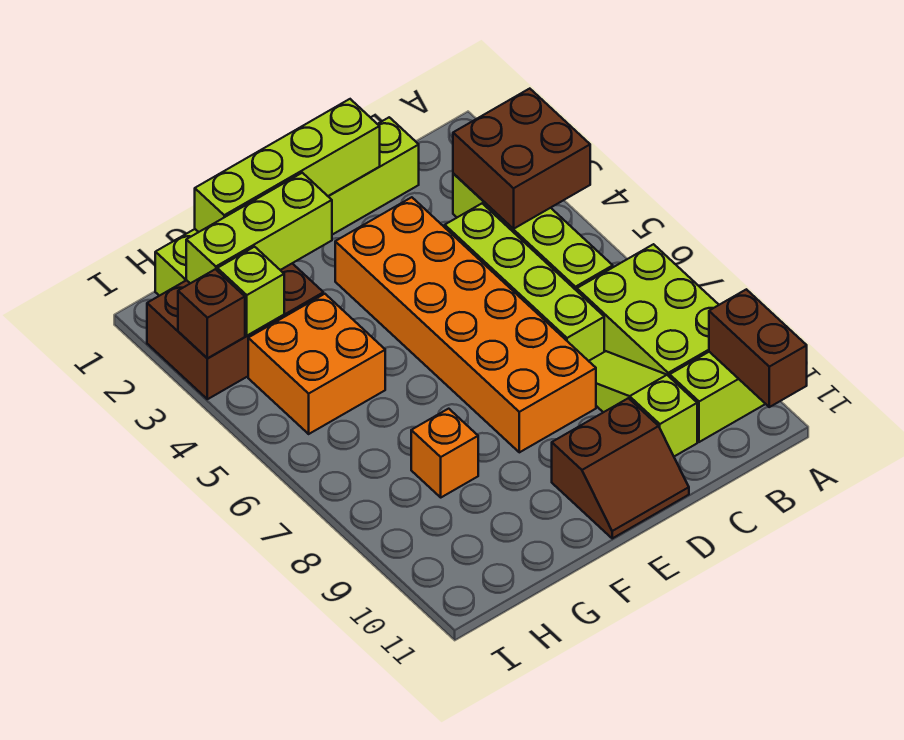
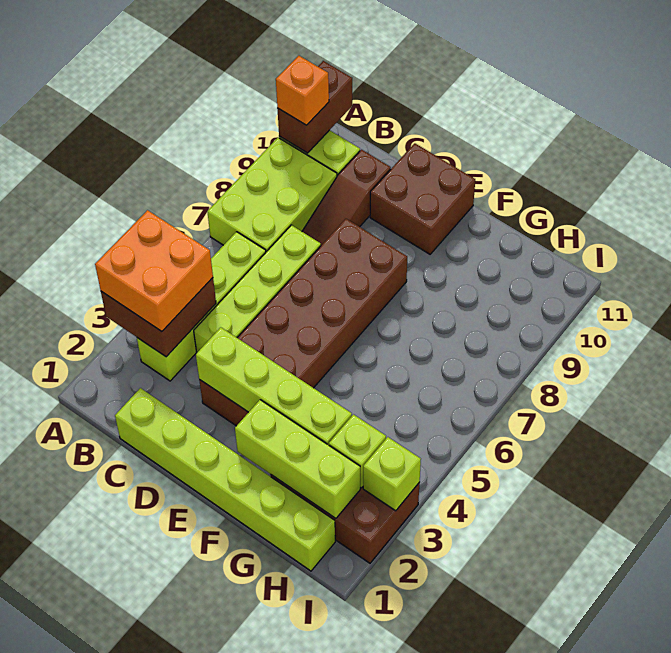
lime 1x3 slope [589,351,697,456] -> brown 1x3 slope [302,150,391,245]
lime 1x4 brick [195,99,380,232] -> lime 1x4 brick moved to [196,327,352,445]
orange 2x6 brick [335,197,596,452] -> brown 2x6 brick [199,219,407,426]
brown 2x2 slope [552,398,689,538] -> brown 2x2 brick [370,143,475,254]
orange 2x2 brick [248,294,385,434] -> orange 2x2 brick moved to [95,210,213,331]
orange 1x1 brick [411,409,478,497] -> orange 1x1 brick moved to [276,56,329,125]
brown 1x1 brick [178,269,245,359] -> lime 1x1 brick [363,437,421,511]

